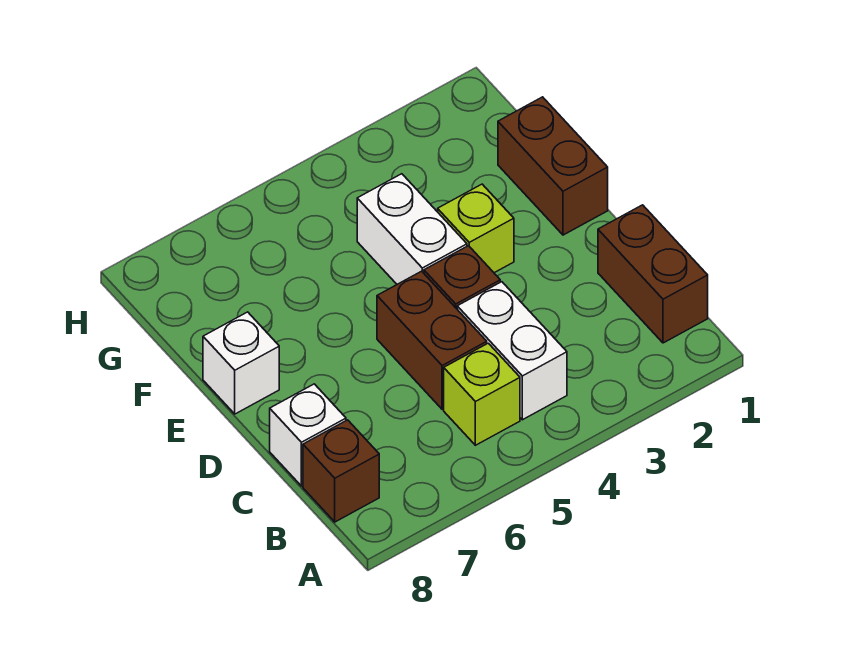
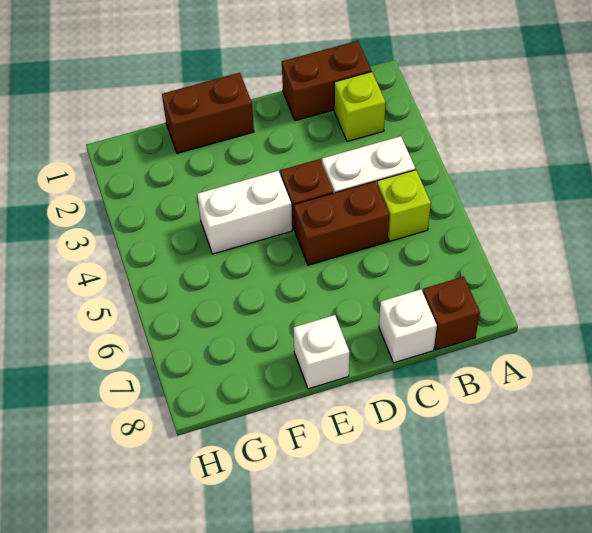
lime 1x1 brick [438,184,514,273] -> lime 1x1 brick moved to [334,72,386,142]

